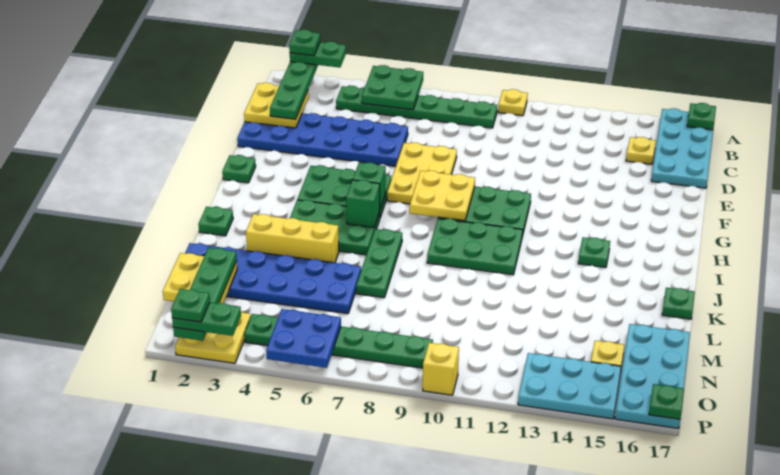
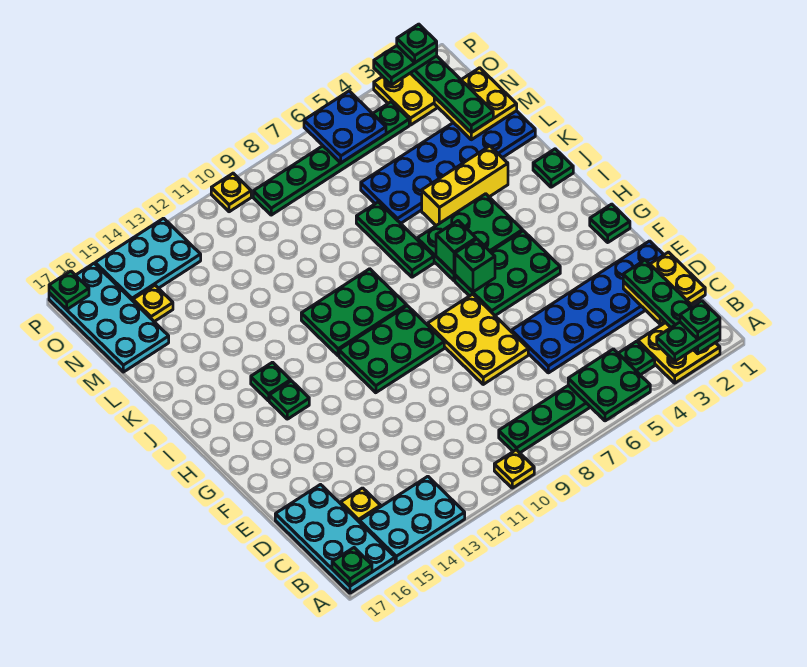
none -> cyan 2x3 plate [359,476,465,563]
yellow 2x2 plate [410,171,475,221] -> yellow 2x2 plate moved to [638,322,720,383]
green 1x1 plate [662,288,695,319] -> green 1x1 plate moved to [269,381,309,419]
yellow 1x1 brick [423,343,459,395] -> yellow 1x1 plate [211,173,251,212]

